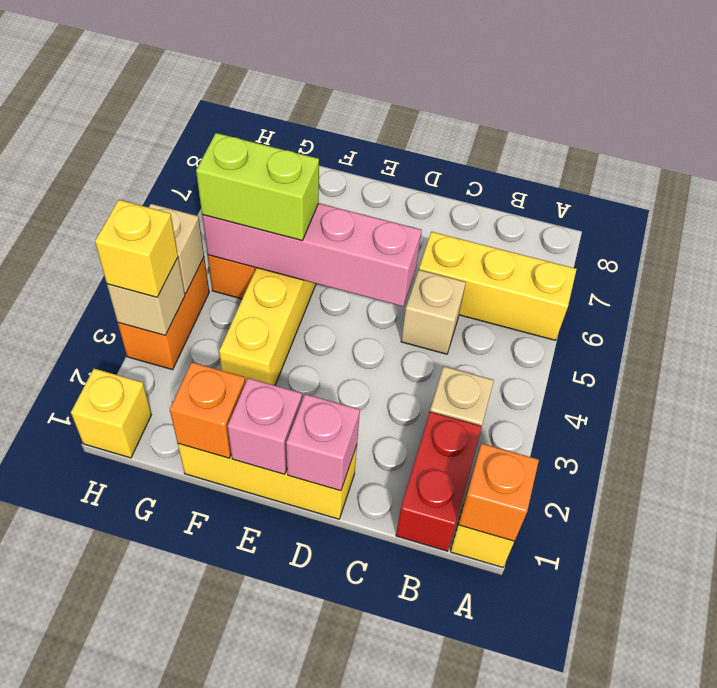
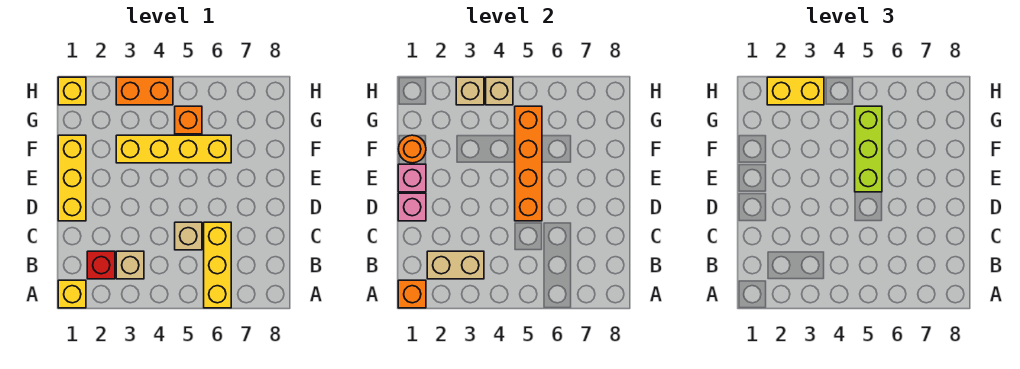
red 1x2 brick [396,412,482,551] -> red 1x1 brick [87,251,115,279]
none -> tan 1x2 brick [427,251,484,279]
pink 1x4 brick [202,203,421,306] -> orange 1x4 brick [515,106,542,221]
orange 1x1 brick [170,362,246,458] -> orange 1x1 round brick [399,135,426,163]
lime 1x2 brick [196,133,319,240] -> lime 1x3 brick [855,106,882,192]
yellow 1x1 brick [95,200,178,297] -> yellow 1x2 brick [767,77,824,105]

